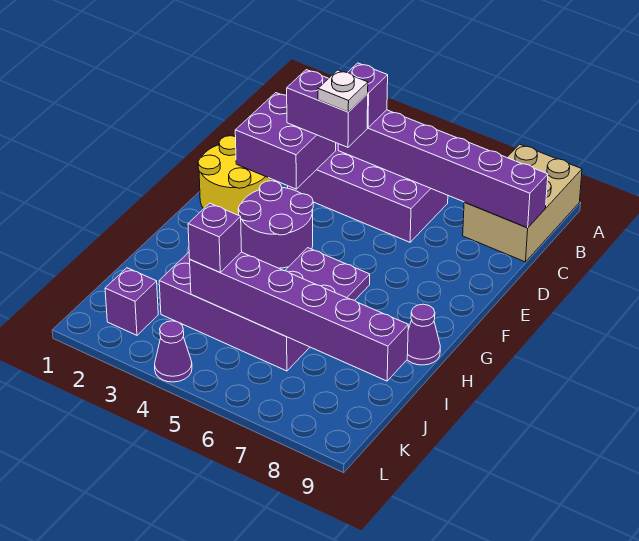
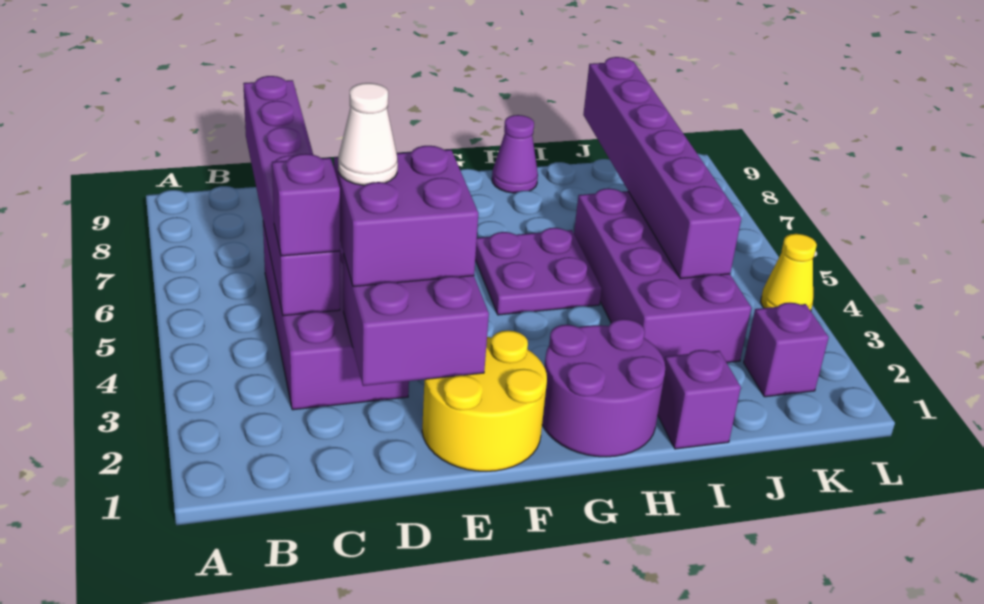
tan 2x3 brick [463,144,582,262] -> none
purple 1x2 brick [287,70,368,147] -> purple 2x2 brick [334,146,478,286]
white 1x1 plate [318,70,368,112] -> white 1x1 cone [338,83,398,185]
purple 2x2 round brick [238,181,313,268] -> purple 2x2 round brick moved to [542,319,665,457]
purple 1x1 brick [188,203,242,272] -> purple 1x1 brick moved to [658,350,741,449]
purple 1x1 cone [155,321,192,382] -> yellow 1x1 cone [761,234,817,311]

